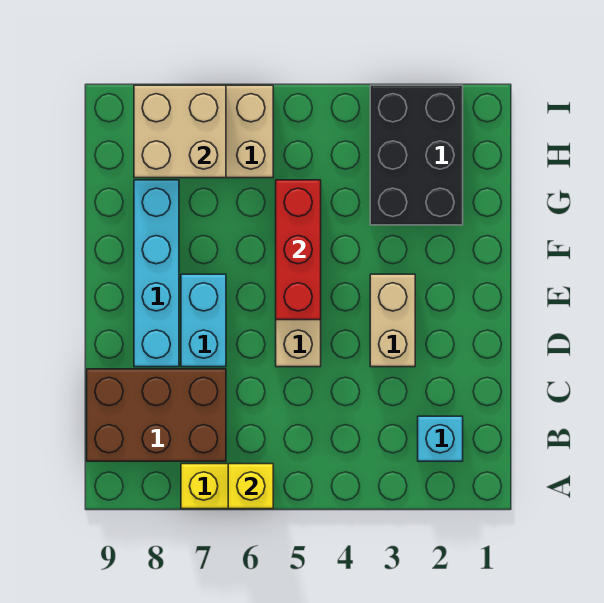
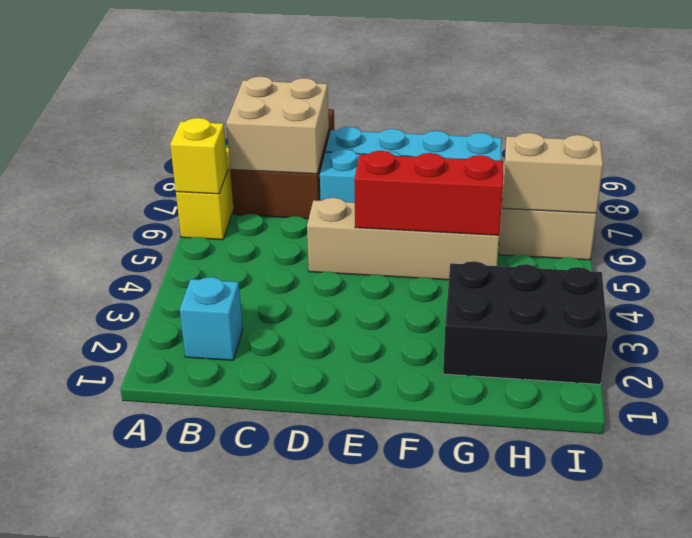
tan 1x2 brick [370,274,415,367] -> tan 1x2 brick moved to [502,133,603,213]
tan 2x2 brick [134,85,226,178] -> tan 2x2 brick moved to [226,76,329,174]

